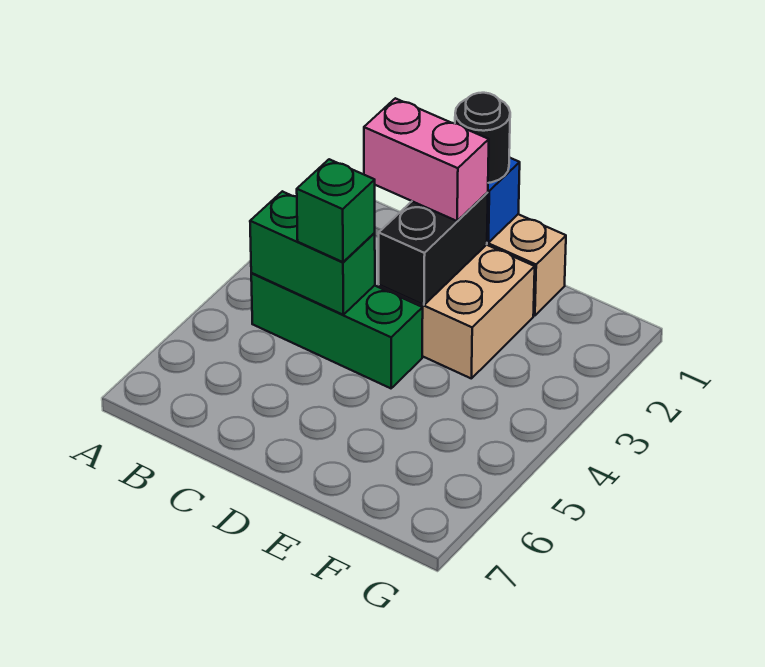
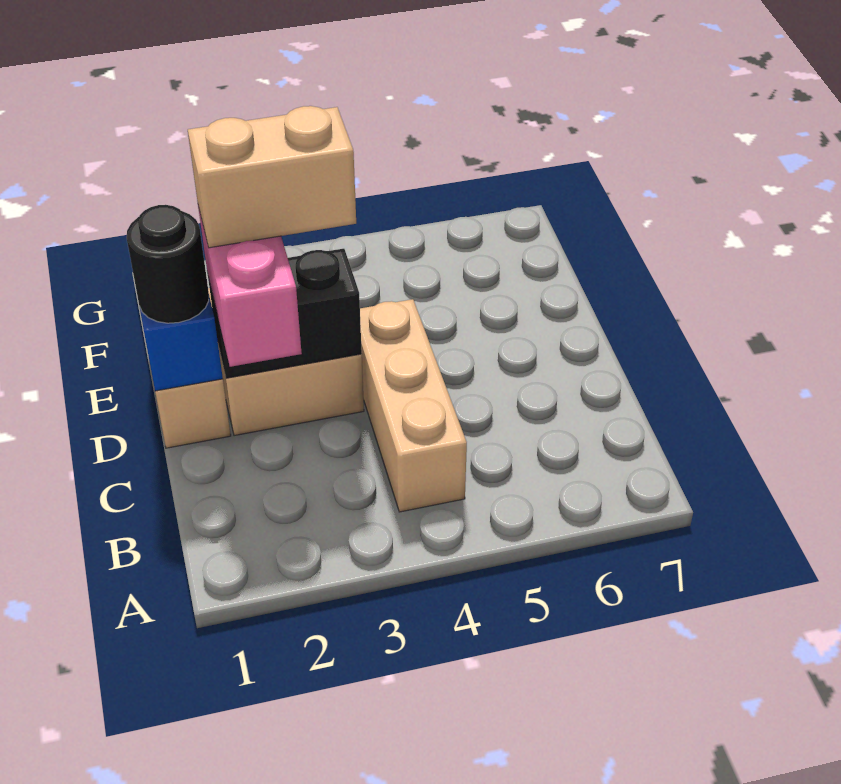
green 1x3 brick [251,273,423,388] -> tan 1x3 brick [360,299,467,512]
green 1x2 brick [250,191,375,315] -> none
green 1x1 brick [297,159,375,262] -> none
none -> tan 1x2 brick [188,106,356,248]

